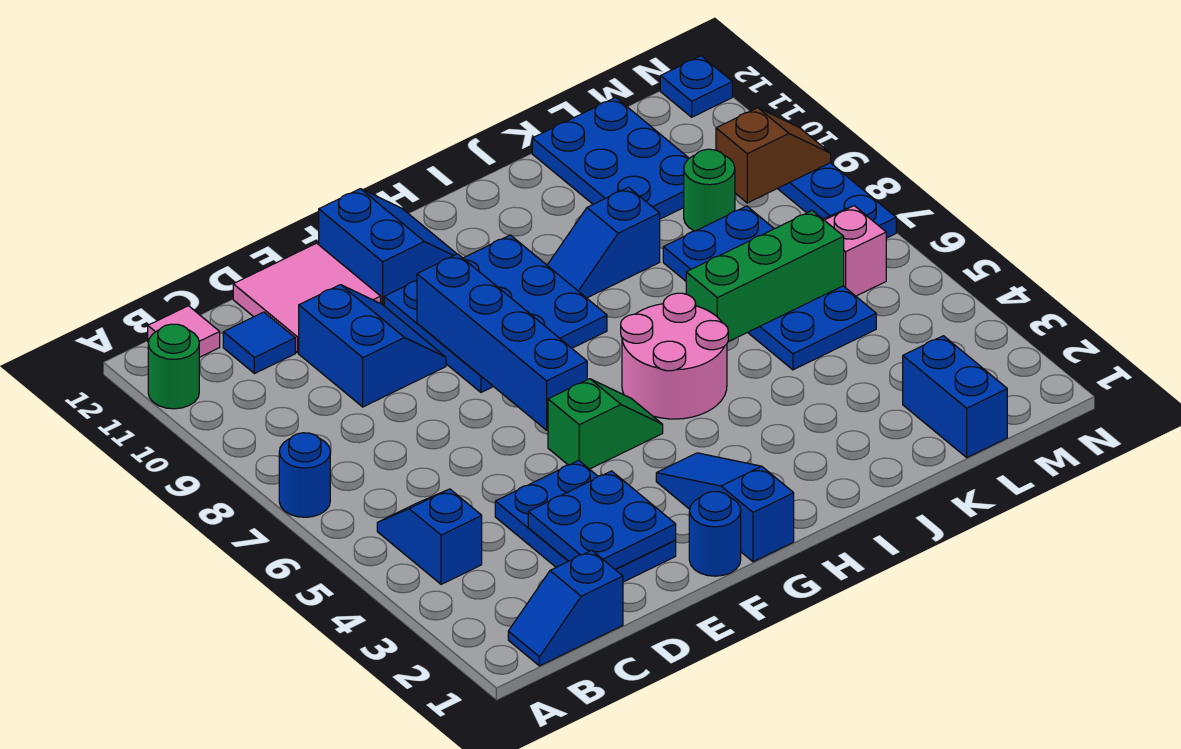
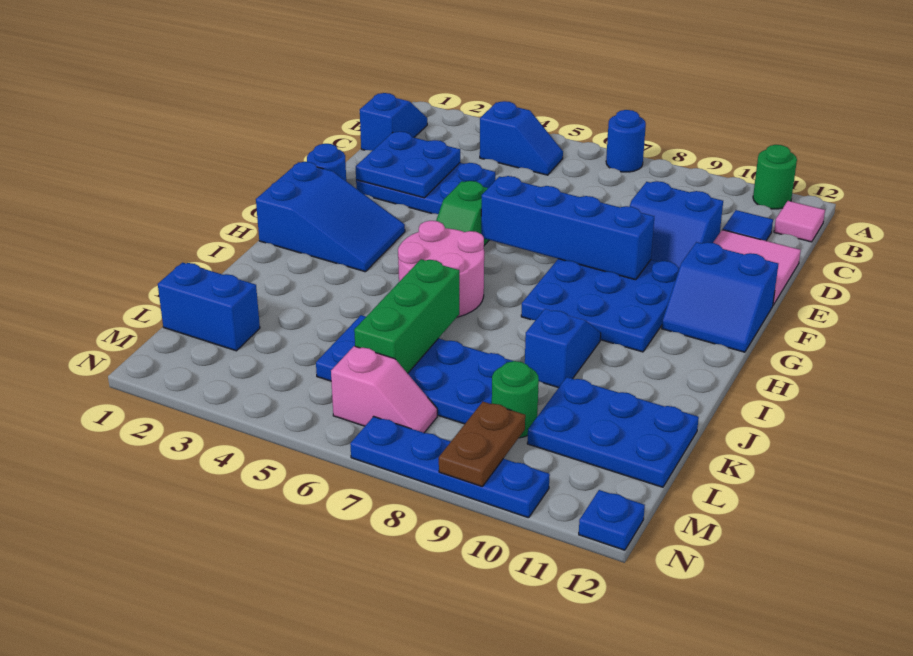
blue 1x3 slope [656,453,794,562] -> blue 2x3 slope [256,162,405,272]
brown 1x2 slope [716,108,831,203] -> brown 1x2 plate [439,402,525,486]

